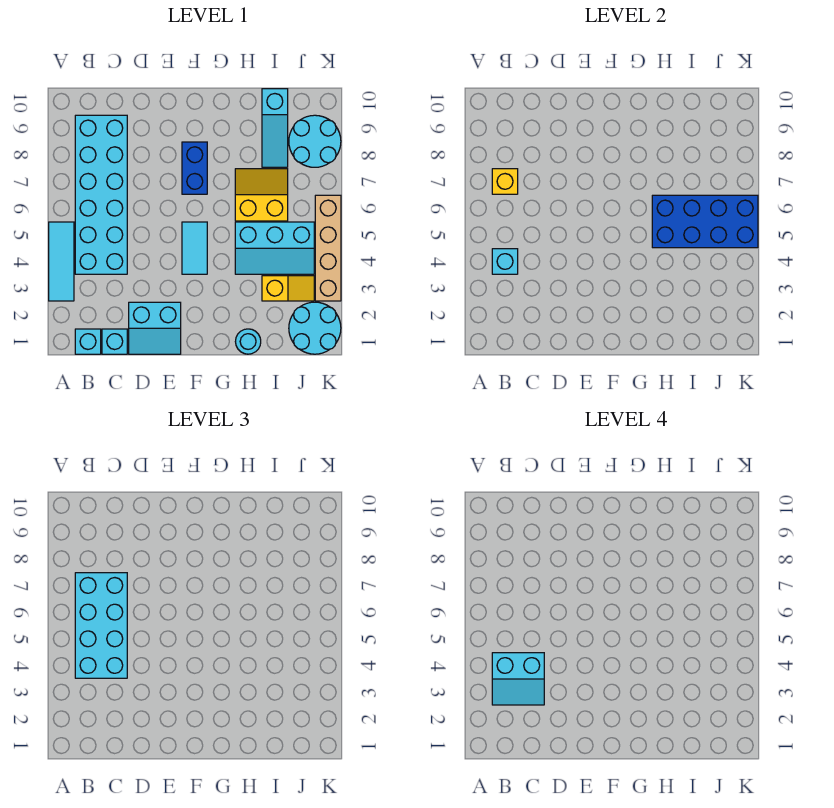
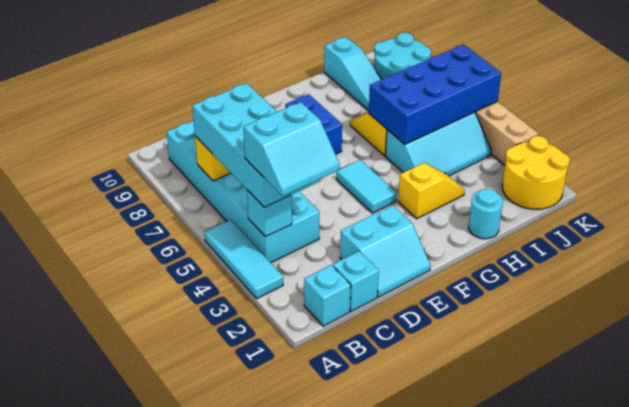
yellow 1x2 slope [262,276,314,301] -> yellow 1x2 slope moved to [398,163,465,219]
cyan 2x2 round brick [289,302,341,354] -> yellow 2x2 round brick [502,136,570,209]

